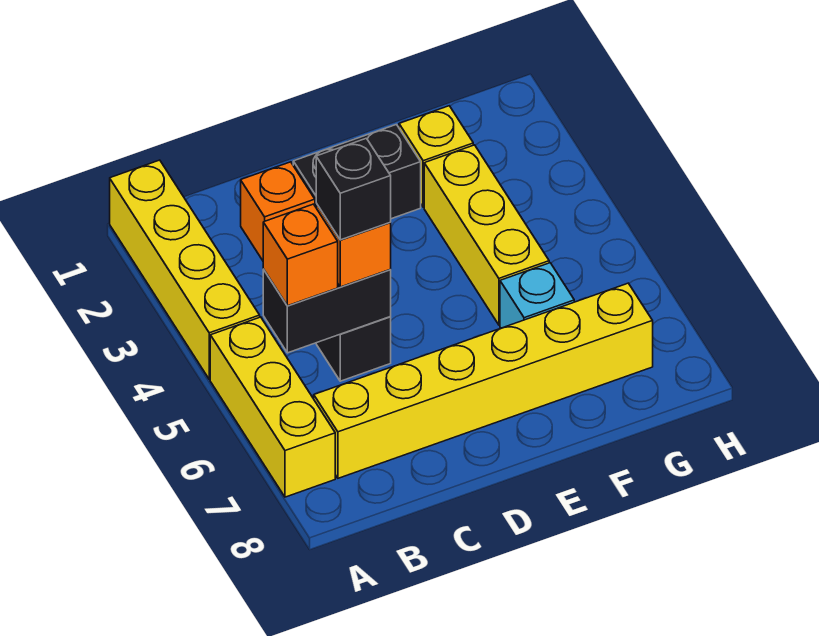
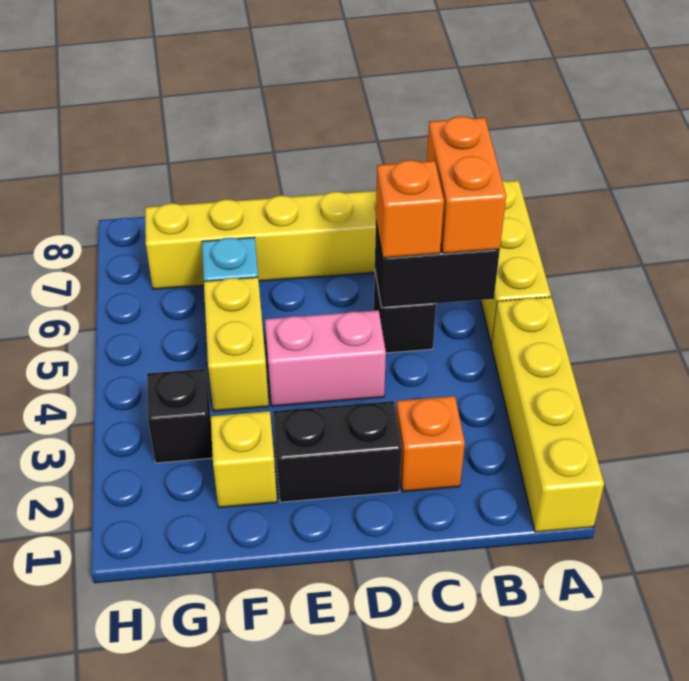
orange 1x1 brick [263,204,338,306] -> orange 1x2 brick [427,116,506,253]
black 1x1 brick [316,138,391,240] -> black 1x1 brick moved to [147,369,213,463]
none -> pink 1x2 brick [265,310,386,406]
yellow 1x3 brick [424,145,549,325] -> yellow 1x2 brick [204,277,269,411]

